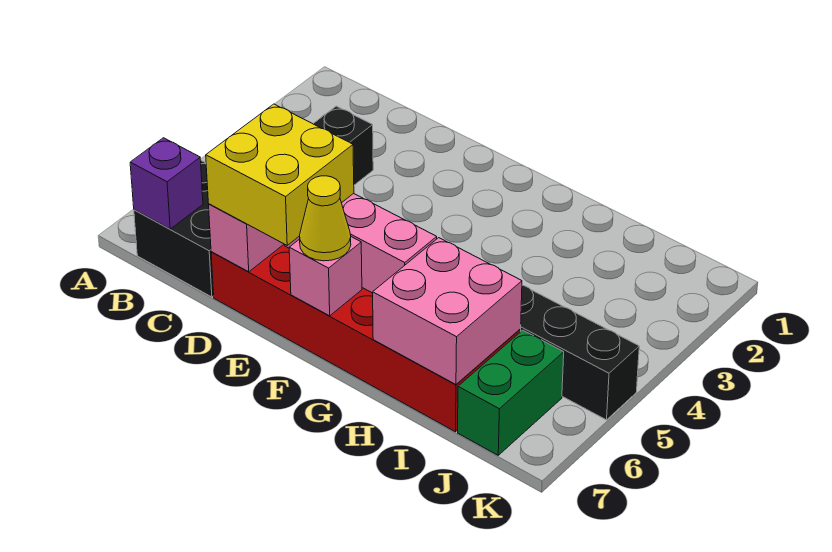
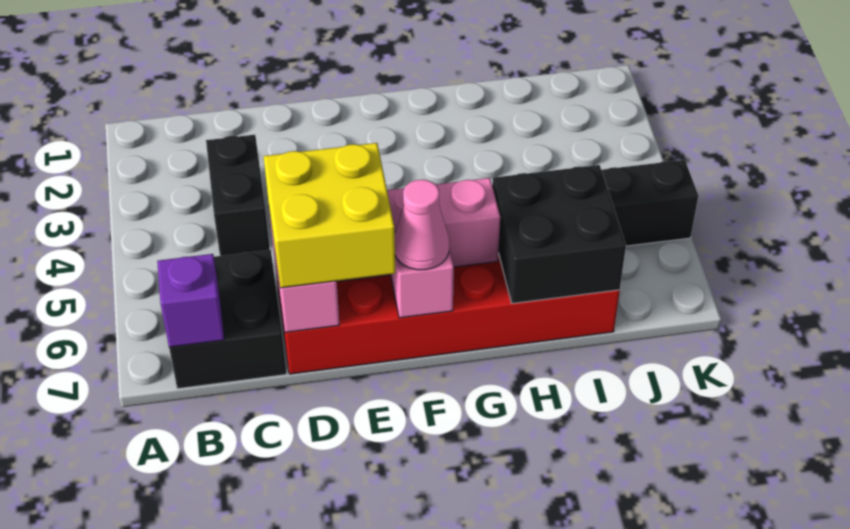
yellow 1x1 cone [300,176,351,261] -> pink 1x1 cone [395,180,449,270]
pink 2x2 brick [373,238,522,384] -> black 2x2 brick [492,165,626,303]
green 1x2 brick [458,330,564,455] -> none

